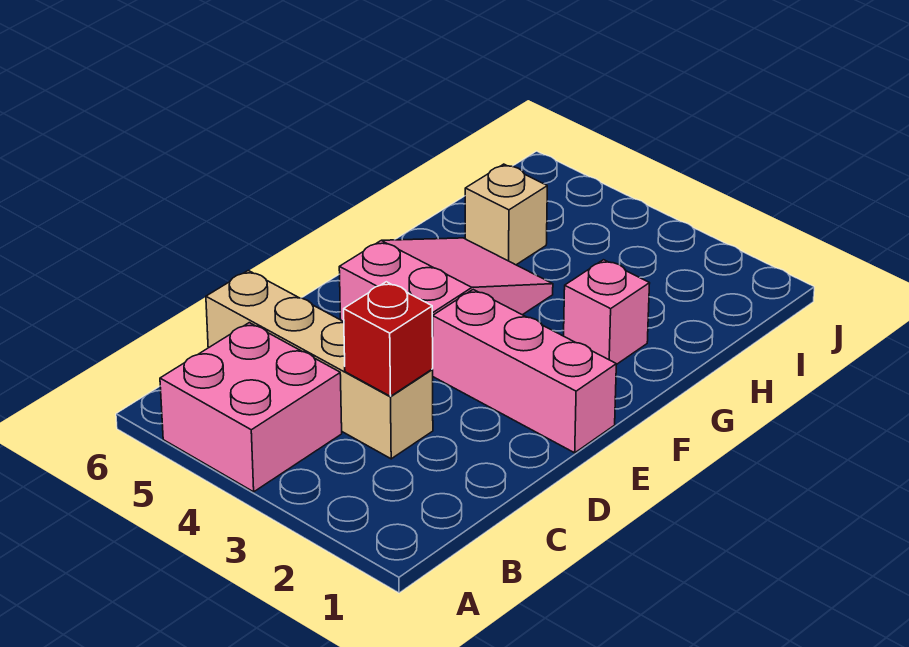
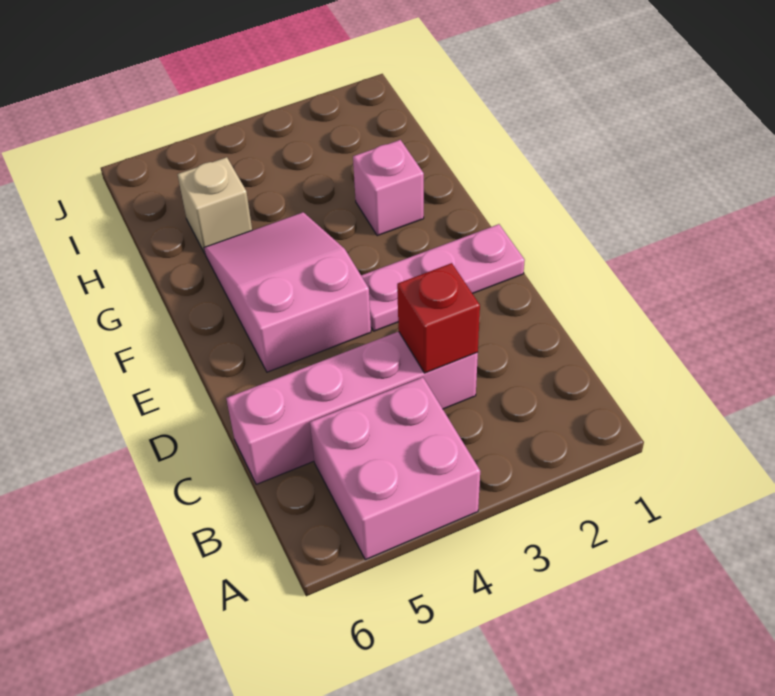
tan 1x4 brick [206,271,433,459] -> pink 1x4 brick [226,332,478,484]
pink 1x3 brick [432,290,616,453] -> pink 1x3 plate [361,224,525,331]

